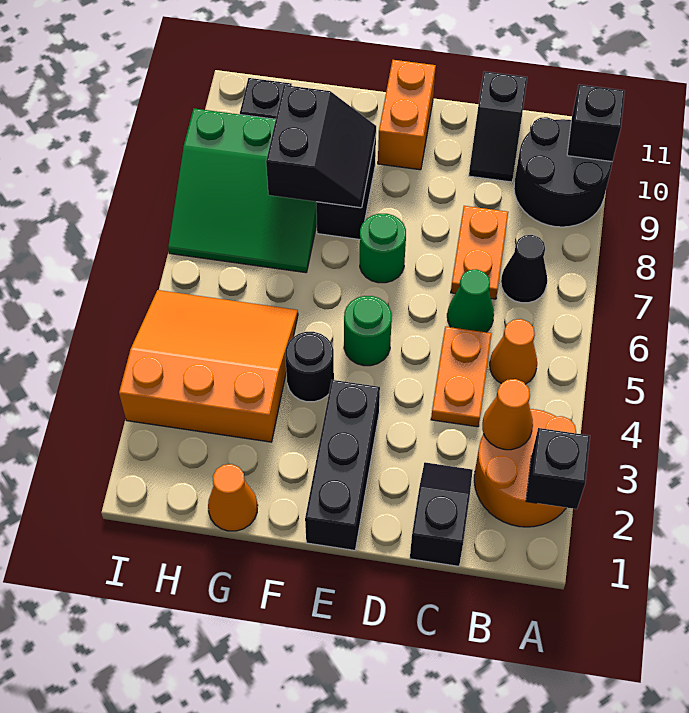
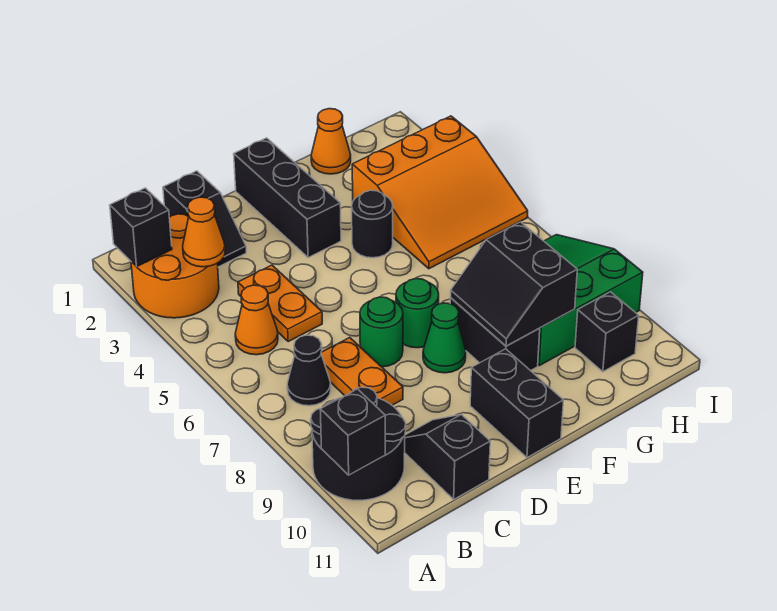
green 1x1 cone [447,269,494,332] -> green 1x1 cone moved to [423,303,466,373]
green 1x1 round brick [344,296,392,366] -> green 1x1 round brick moved to [360,297,403,367]
orange 1x2 brick [378,60,436,170] -> black 1x2 brick [470,349,564,458]

